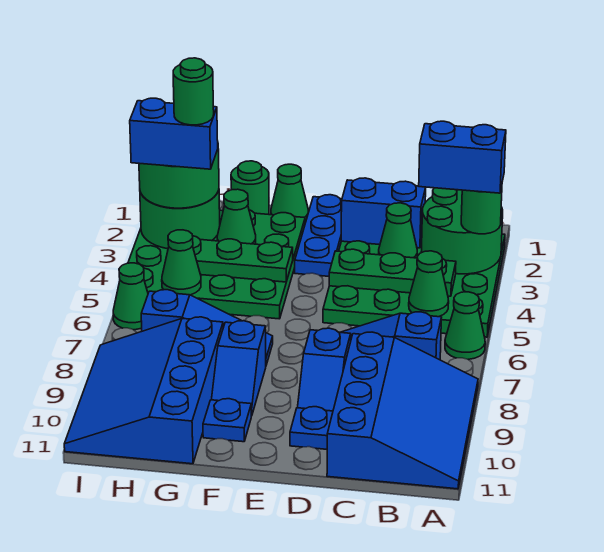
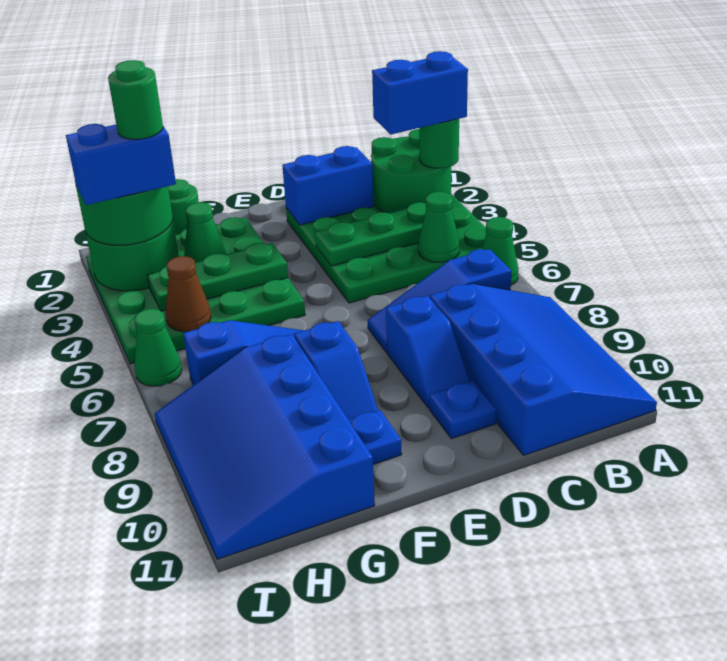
green 1x1 cone [379,203,417,258] -> none
blue 1x3 plate [295,195,342,276] -> none
green 1x1 cone [271,164,308,223] -> none
green 1x1 cone [162,230,201,295] -> brown 1x1 cone [166,256,211,331]

